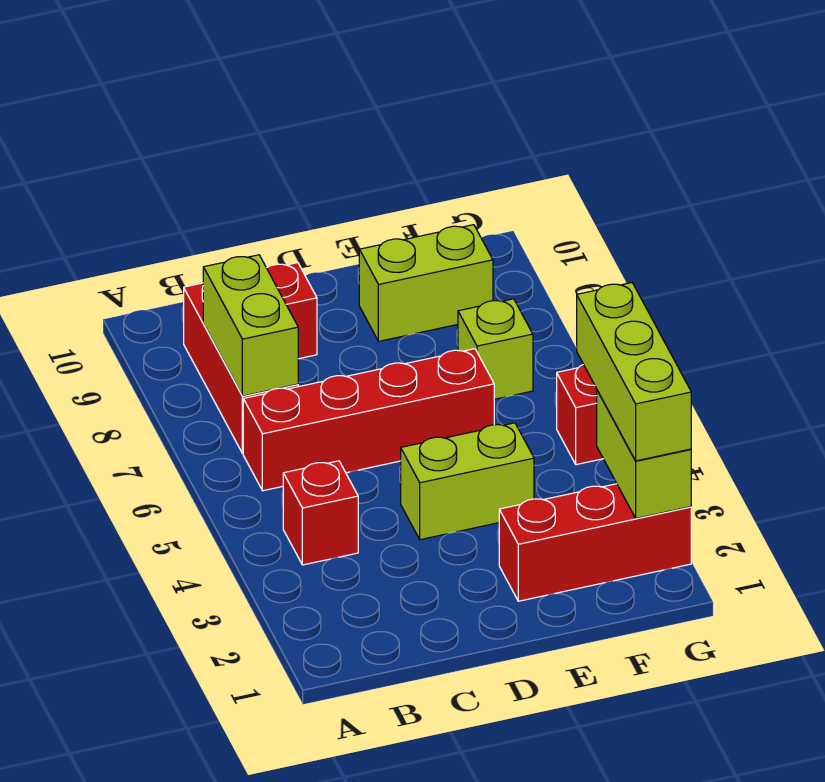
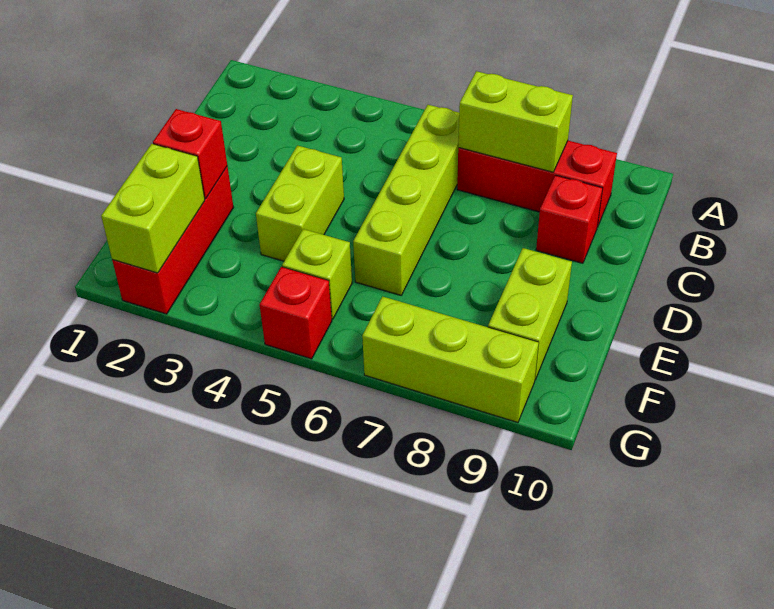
red 1x1 brick [283,461,358,565] -> red 1x1 brick moved to [153,109,227,199]
red 1x4 brick [243,349,494,491] -> lime 1x4 brick [353,105,459,295]
lime 1x1 brick [458,299,533,399] -> lime 1x1 brick moved to [282,229,352,319]
lime 1x2 brick [597,391,691,518] -> lime 1x2 brick turned to [101,144,205,273]
lime 1x3 brick [577,283,691,461] -> lime 1x3 brick moved to [362,297,539,423]

